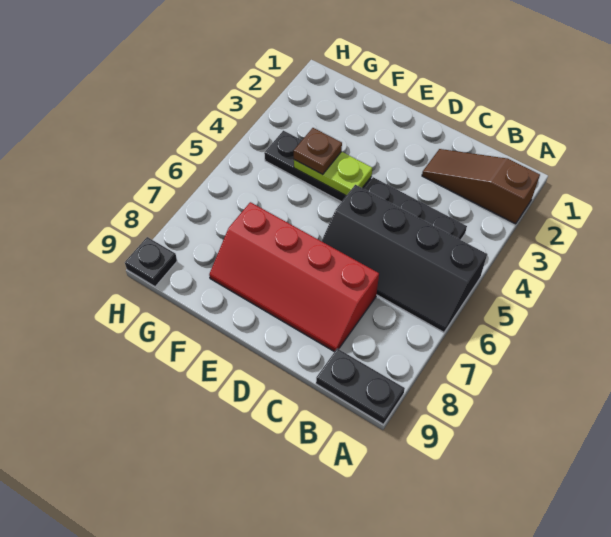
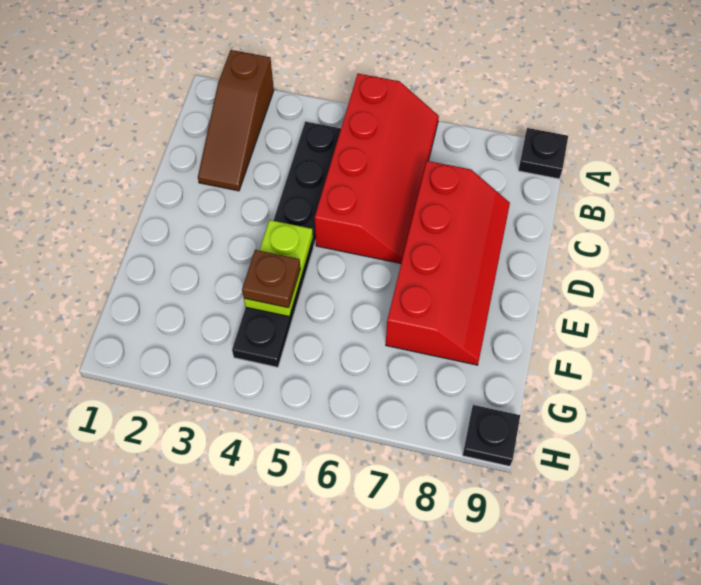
black 2x4 slope [322,185,487,332] -> red 2x4 slope [315,74,439,263]
black 1x2 plate [316,348,405,424] -> black 1x1 plate [518,128,568,179]

